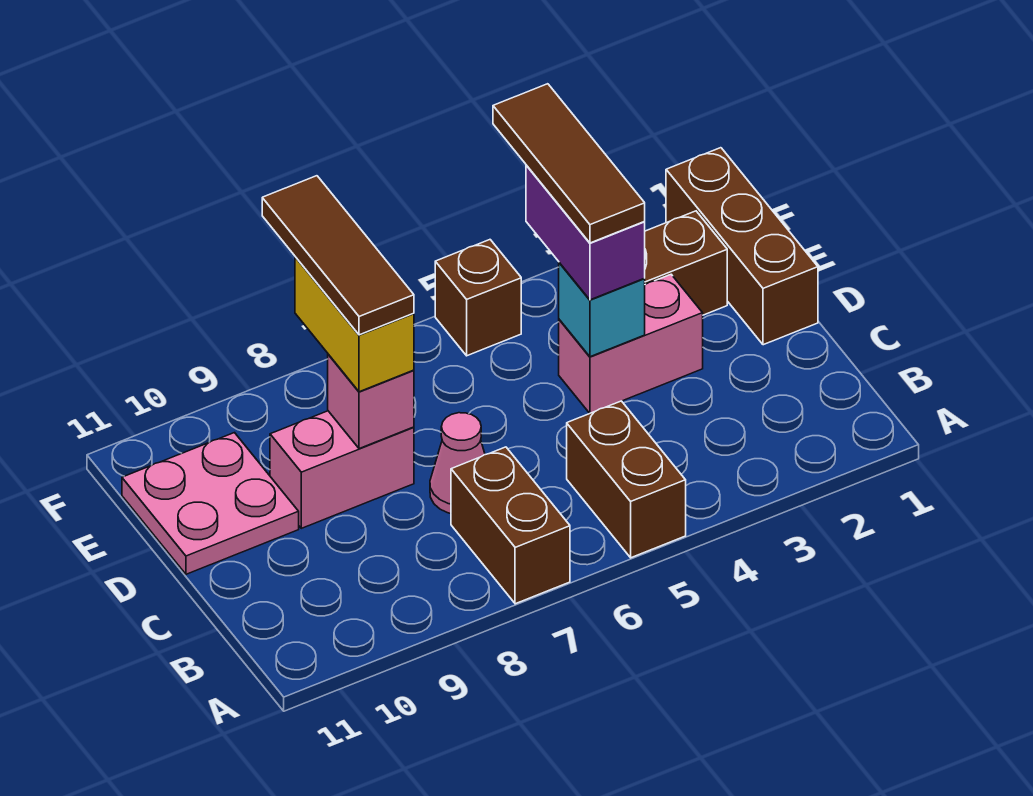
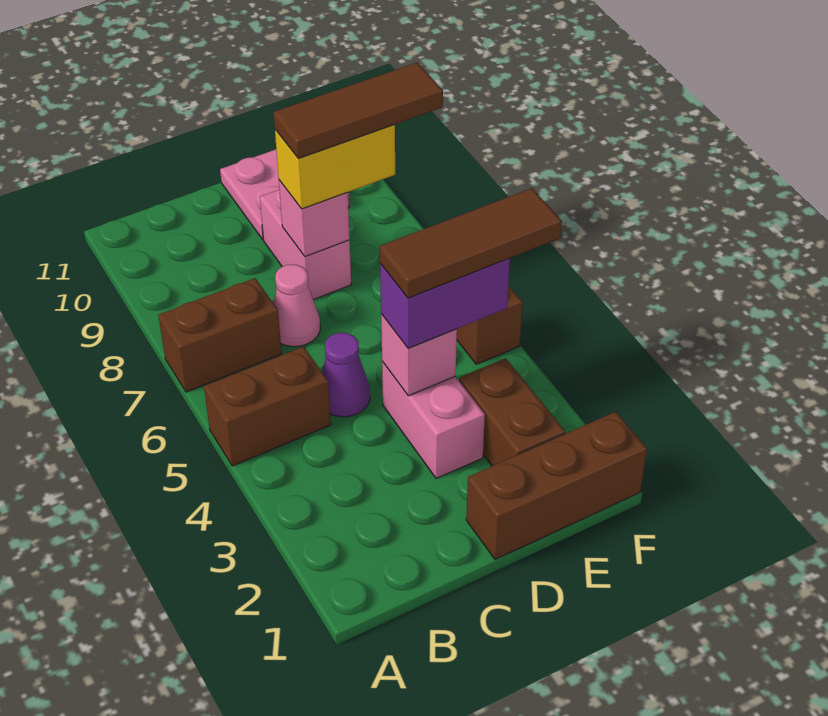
none -> purple 1x1 cone [322,333,370,417]
cyan 1x1 brick [559,263,645,357] -> pink 1x1 brick [381,314,457,396]

